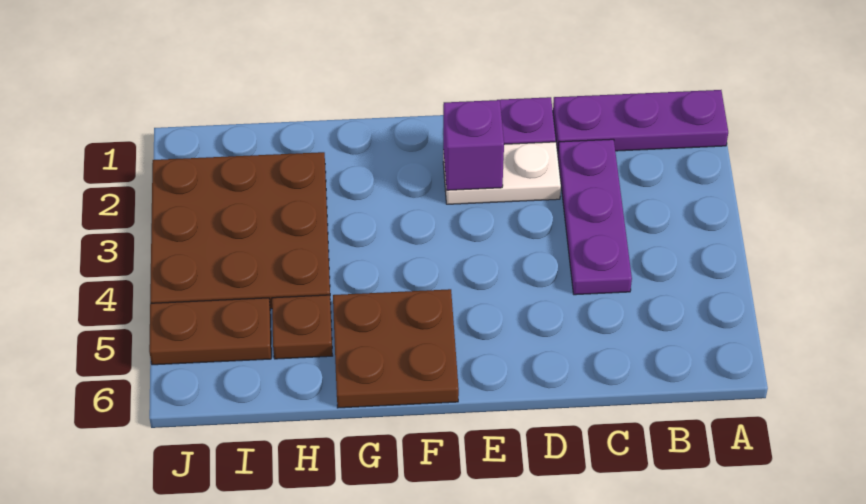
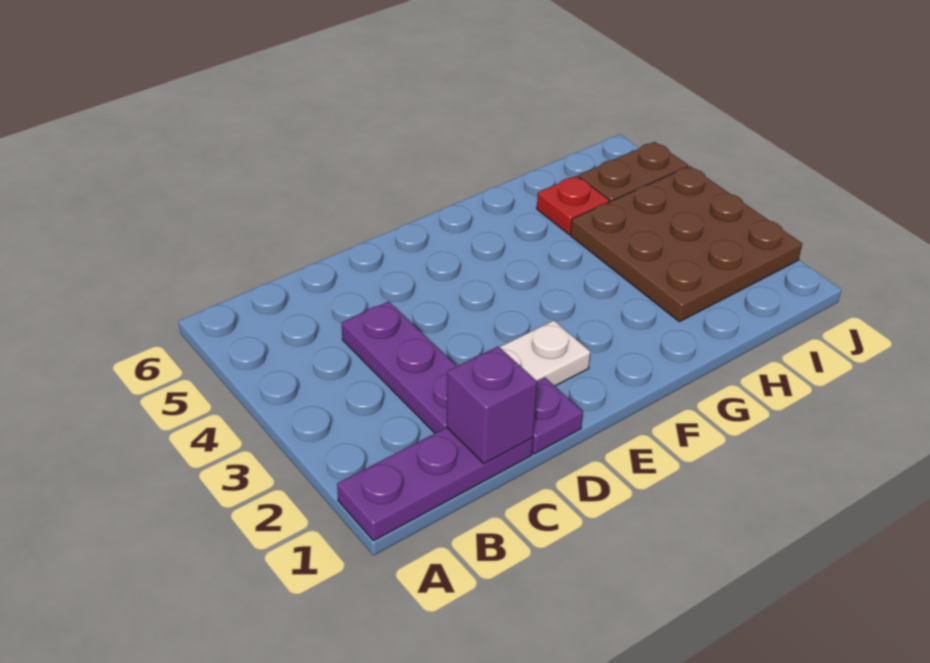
purple 1x1 brick [443,100,504,190] -> purple 1x1 brick moved to [447,346,537,463]
brown 2x2 plate [333,289,459,408] -> none
brown 1x1 plate [272,295,333,359] -> red 1x1 plate [537,176,609,234]

